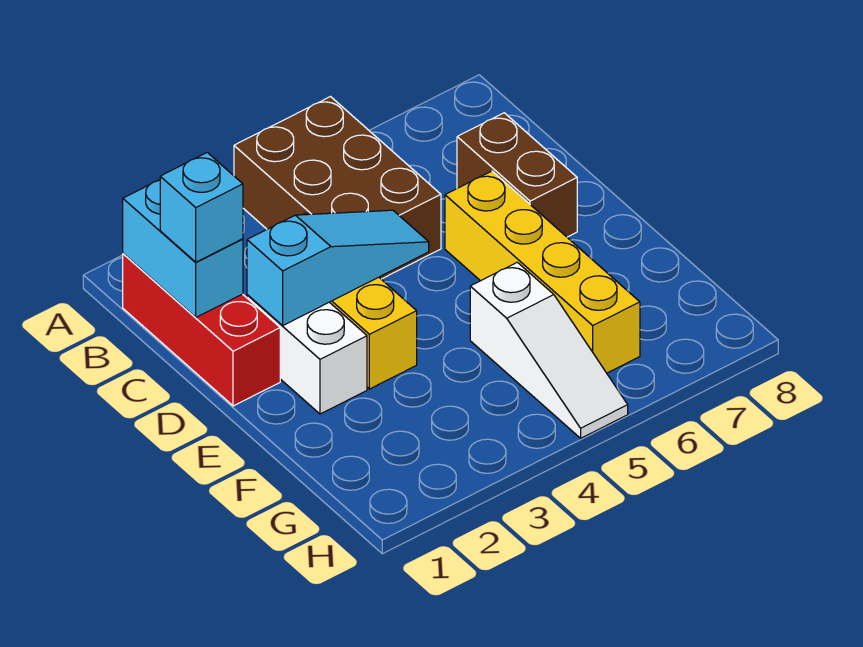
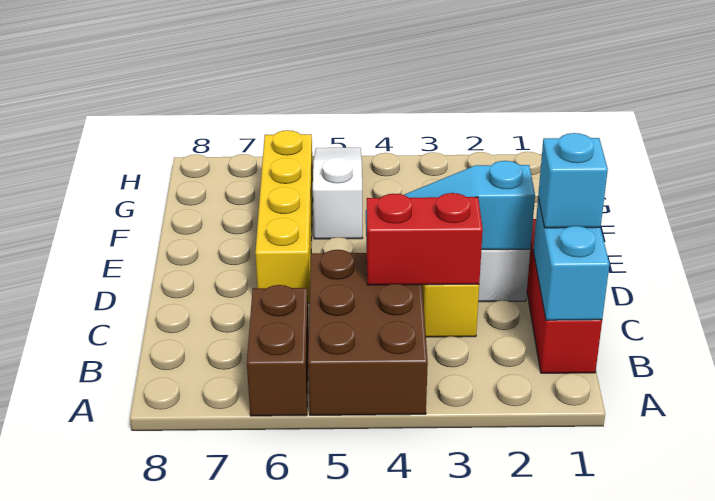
none -> red 1x2 brick [366,193,483,285]
brown 1x2 brick [457,113,577,237] -> brown 1x2 brick moved to [247,285,309,416]

